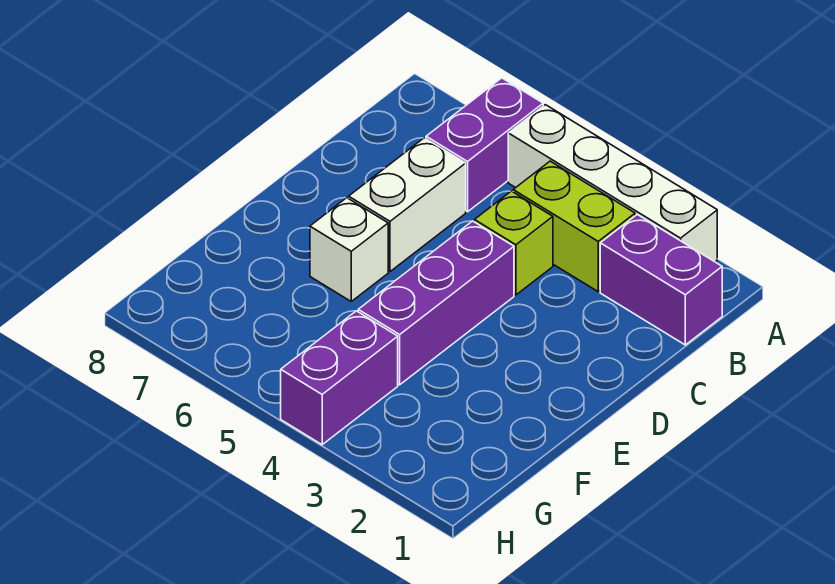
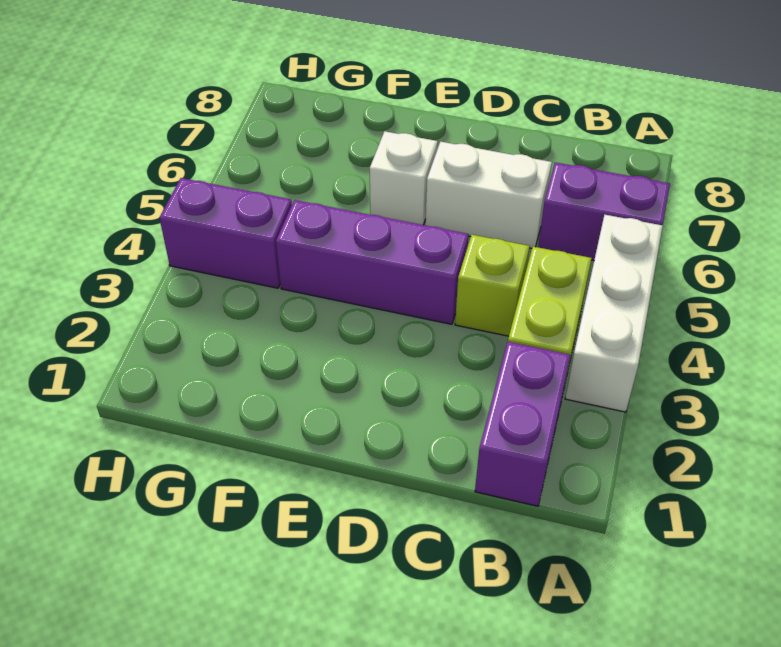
white 1x4 brick [508,105,717,262] -> white 1x3 brick [565,215,663,412]

